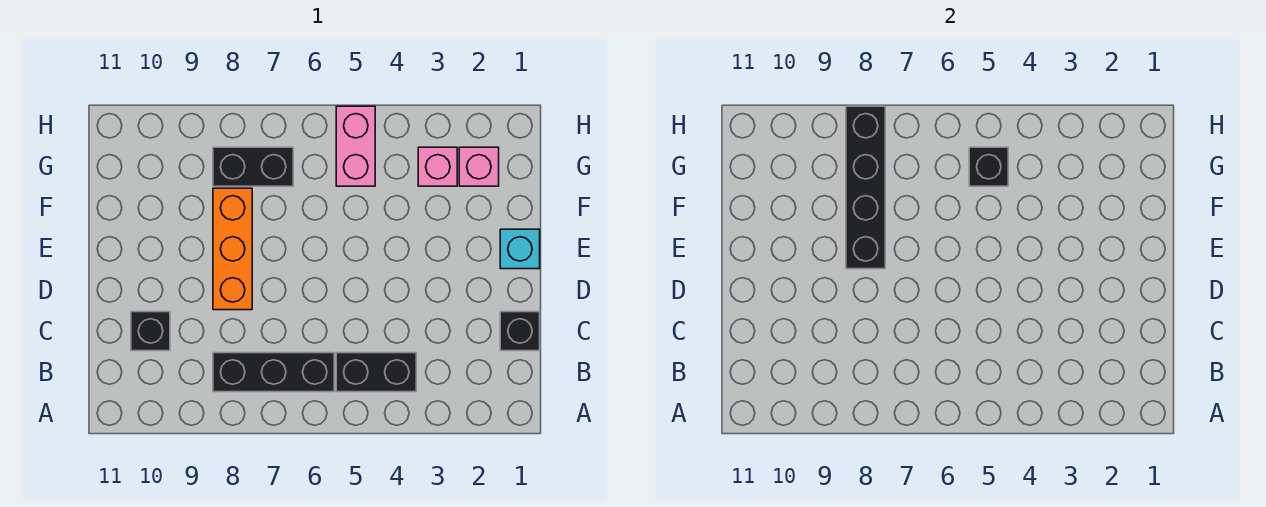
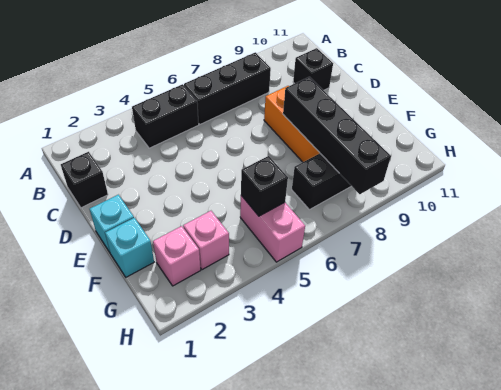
none -> cyan 1x1 brick [105,218,154,277]

